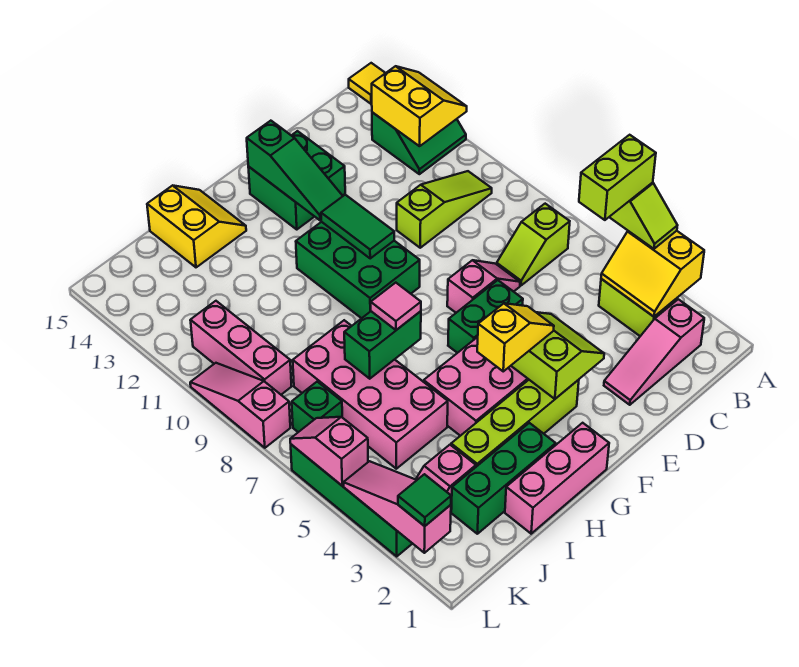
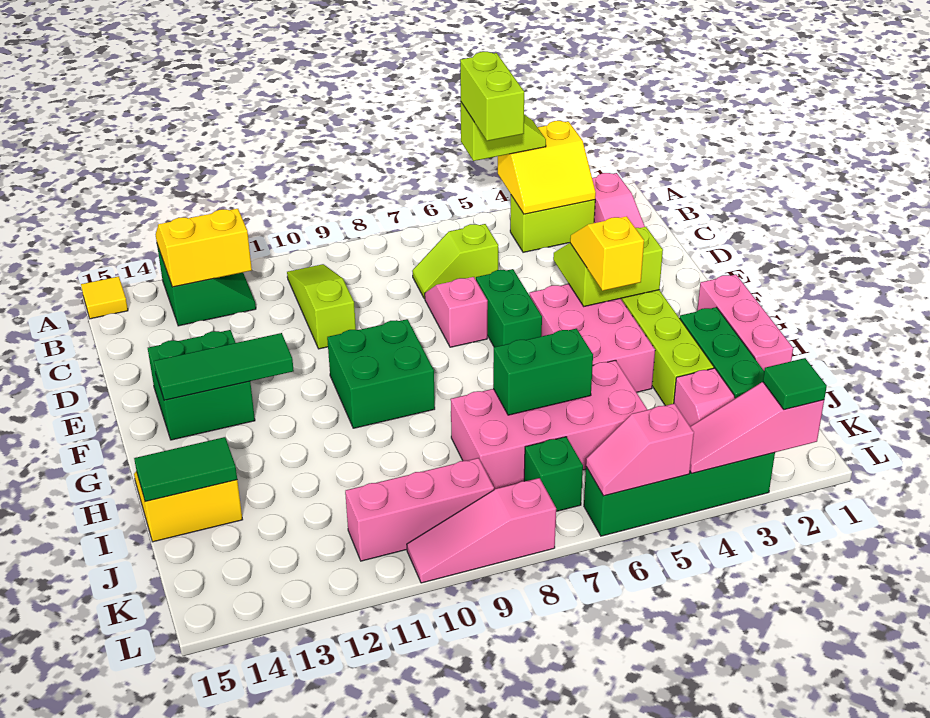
lime 1x2 slope [497,204,570,286] -> lime 1x2 slope turned to [412,224,498,299]
green 2x3 brick [296,222,420,318] -> green 2x2 brick [327,319,435,428]
green 1x2 tile [321,195,394,258] -> green 1x2 tile moved to [134,437,237,501]
green 1x3 slope [247,121,343,220] -> green 1x3 tile [154,333,294,401]
green 1x2 brick [344,311,421,379] -> green 1x2 brick turned to [493,329,593,415]
pink 1x1 tile [371,283,421,330] -> none

